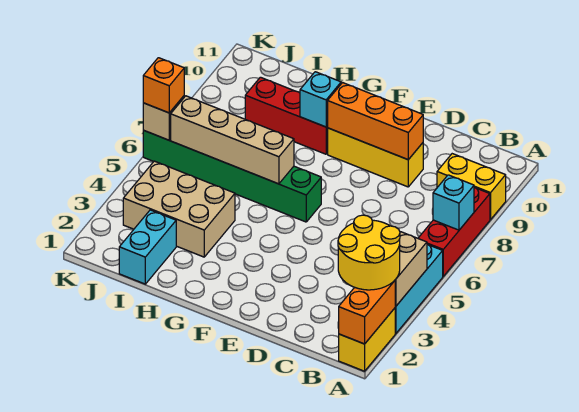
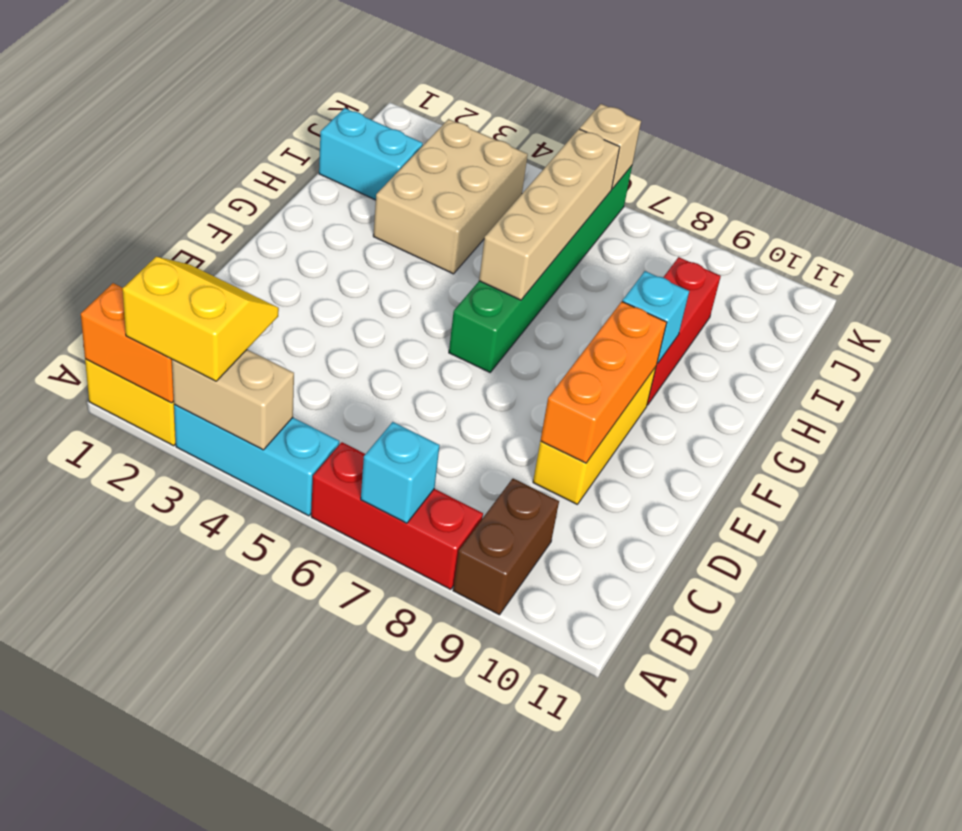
yellow 2x2 round brick [338,215,400,290] -> yellow 2x2 slope [123,257,279,381]
yellow 1x2 brick [437,154,506,220] -> brown 1x2 brick [453,479,559,615]
orange 1x1 brick [143,58,184,113] -> none

